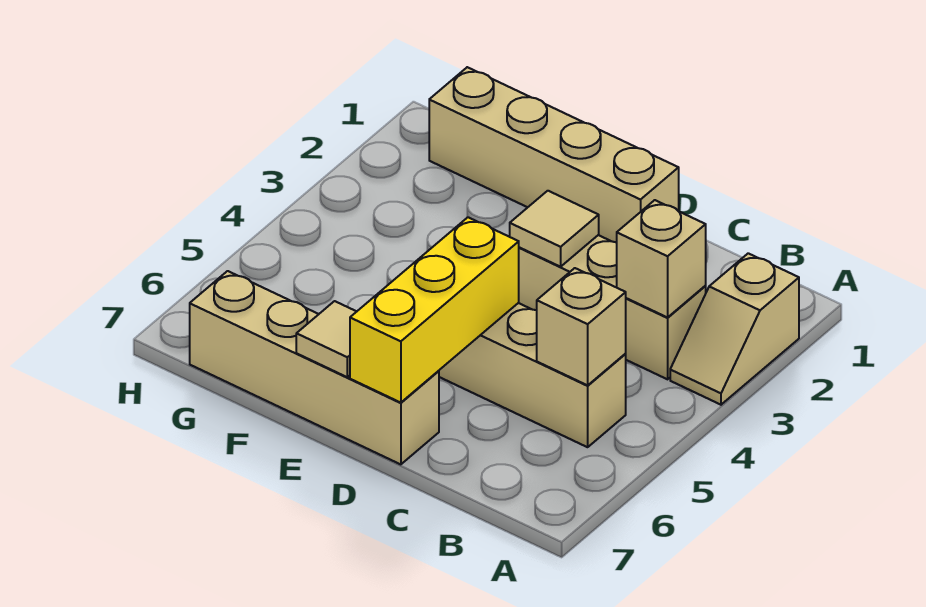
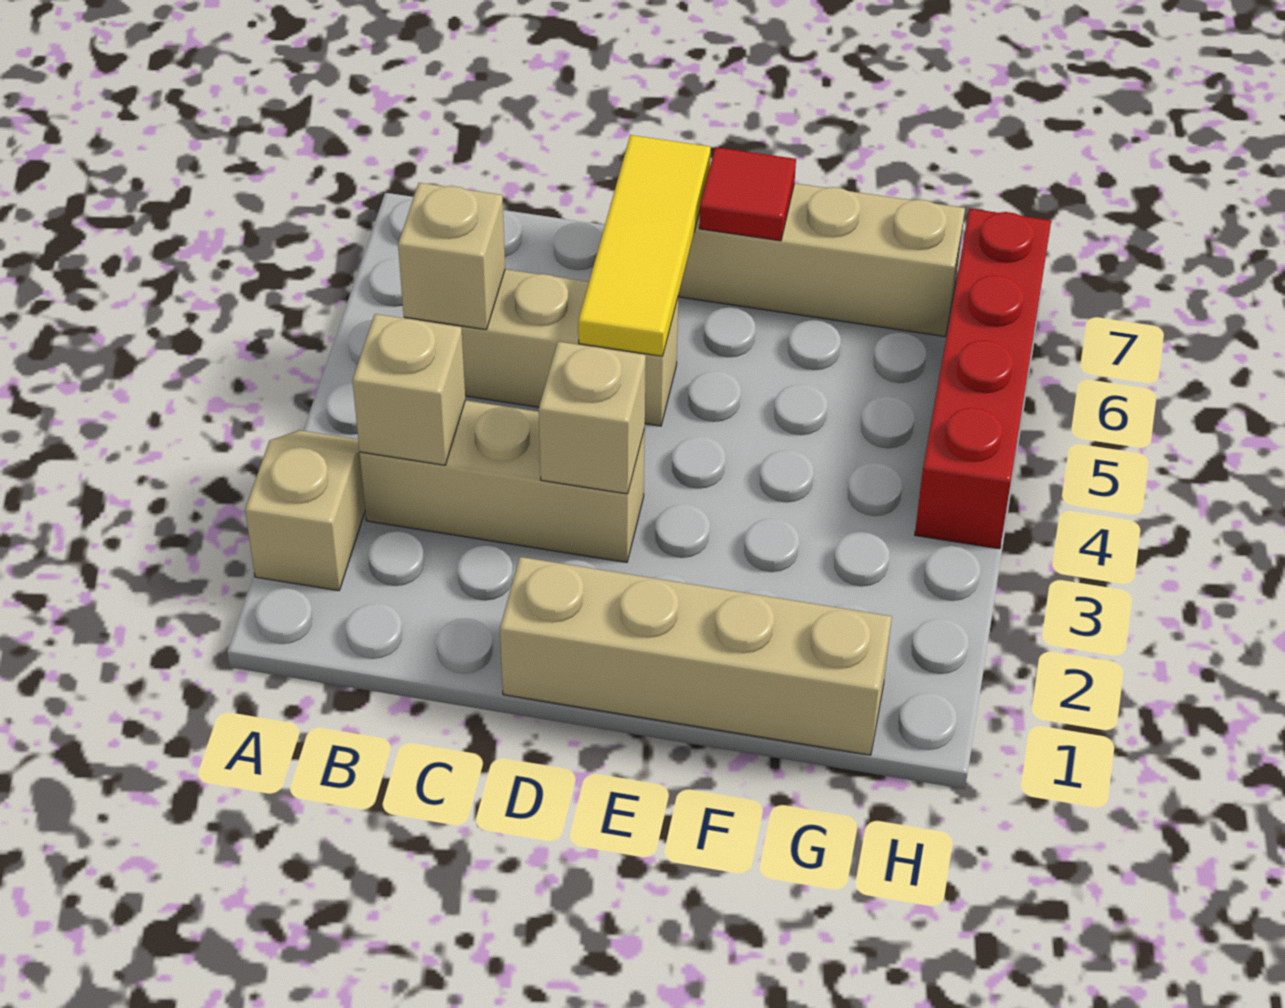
tan 1x1 tile [510,191,599,267] -> tan 1x1 brick [539,342,646,494]
yellow 1x3 brick [350,217,519,403] -> yellow 1x3 tile [578,135,711,356]
tan 1x1 tile [296,301,357,377] -> red 1x1 tile [699,147,796,241]
none -> red 1x4 brick [915,209,1051,549]

